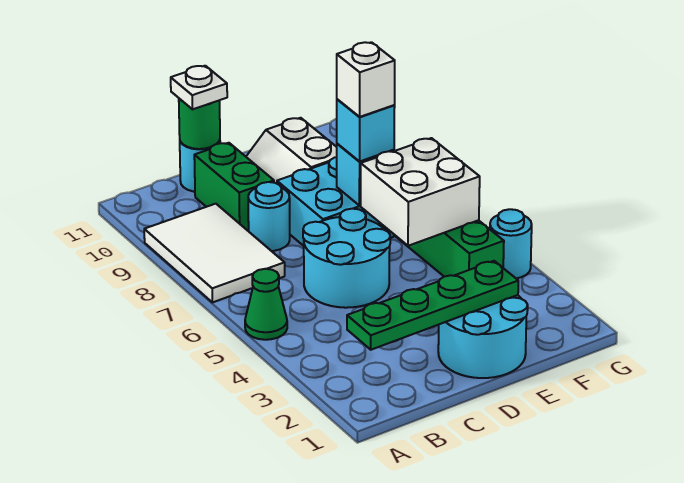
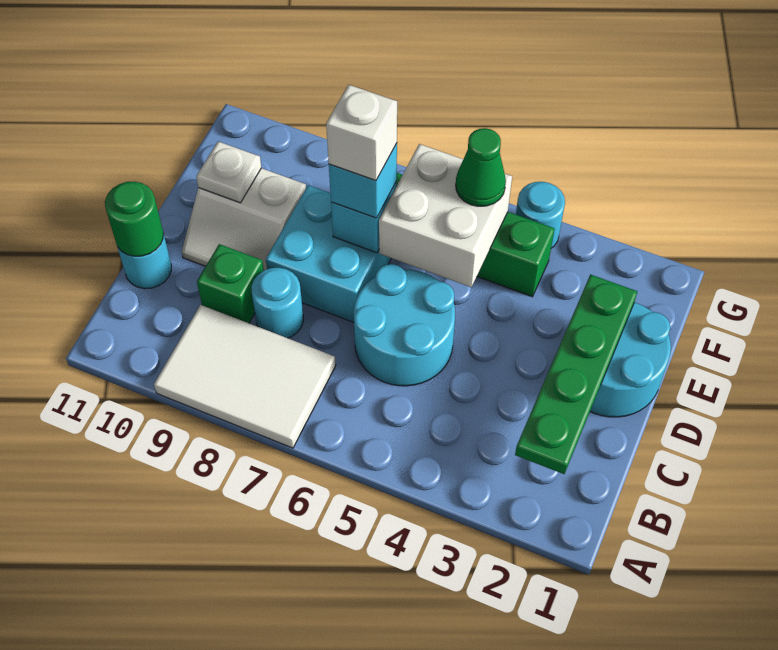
green 1x1 cone [245,269,287,340] -> green 1x1 cone moved to [456,128,506,206]
green 1x2 brick [194,143,274,231] -> green 1x1 brick [197,244,264,323]
white 1x1 plate [171,66,227,109] -> white 1x1 plate moved to [196,142,261,203]

